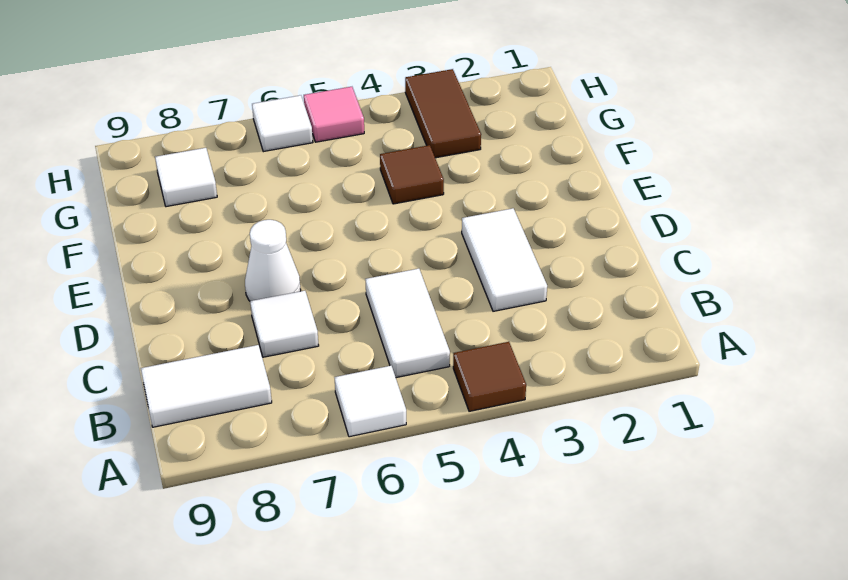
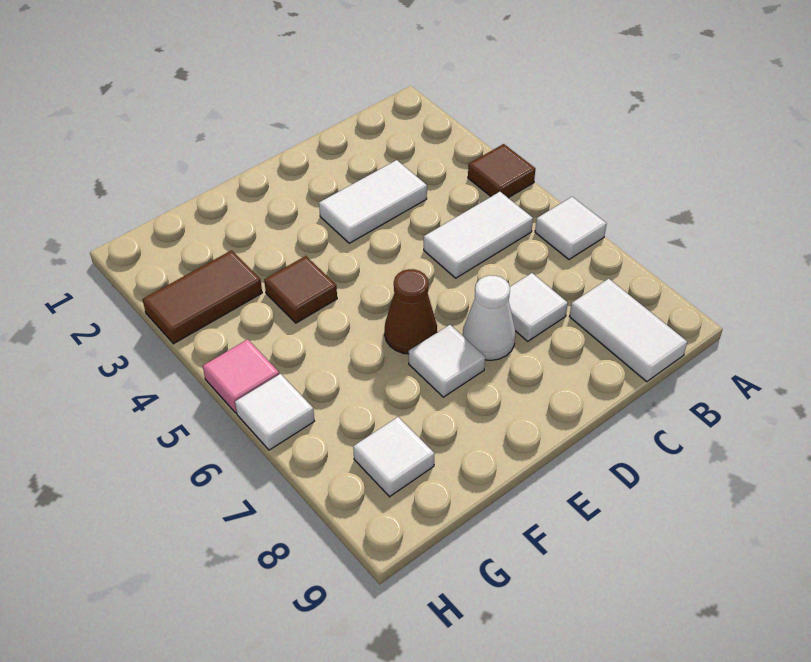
none -> brown 1x1 cone [385,269,437,354]
none -> white 1x1 tile [409,325,485,397]

